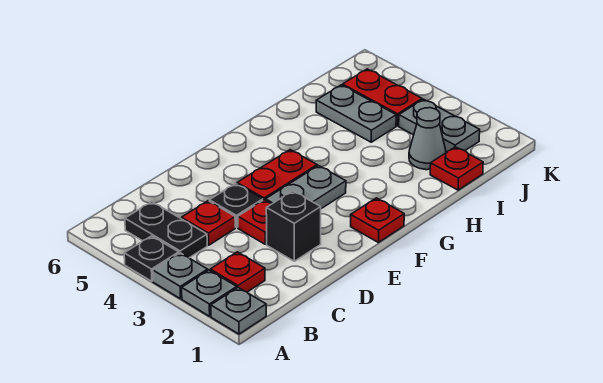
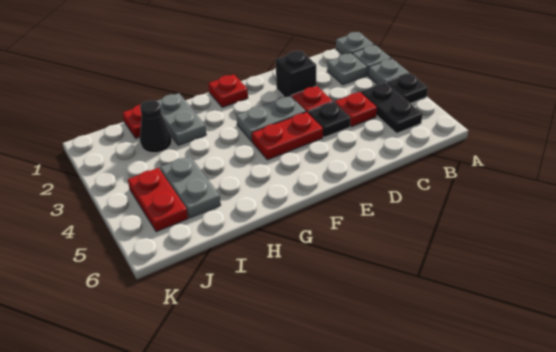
red 1x1 plate [210,252,265,292] -> grey 1x1 plate [327,53,367,85]
grey 1x1 cone [409,108,446,170] -> black 1x1 cone [140,100,172,153]
grey 1x2 plate [399,99,480,152] -> grey 1x2 plate moved to [157,93,206,145]

